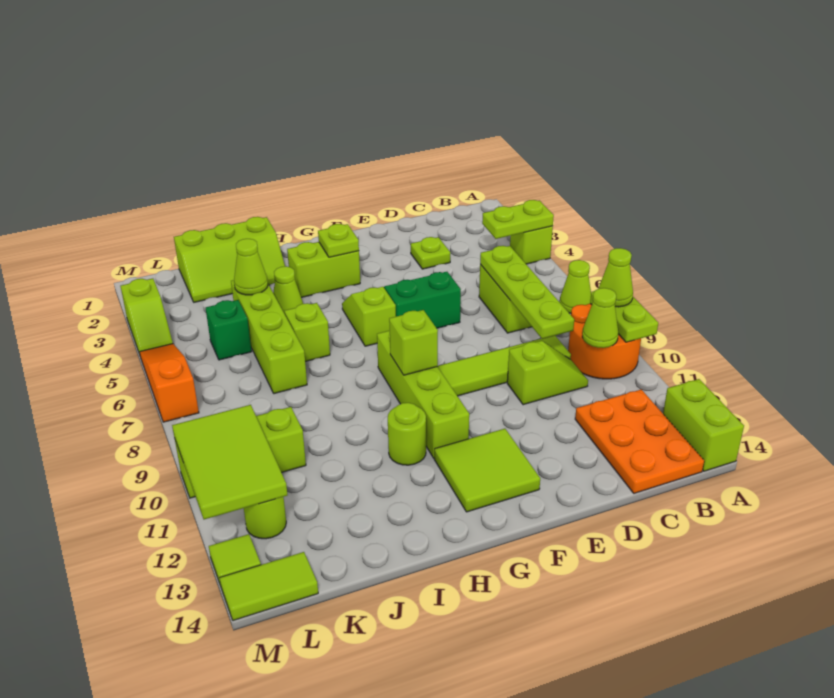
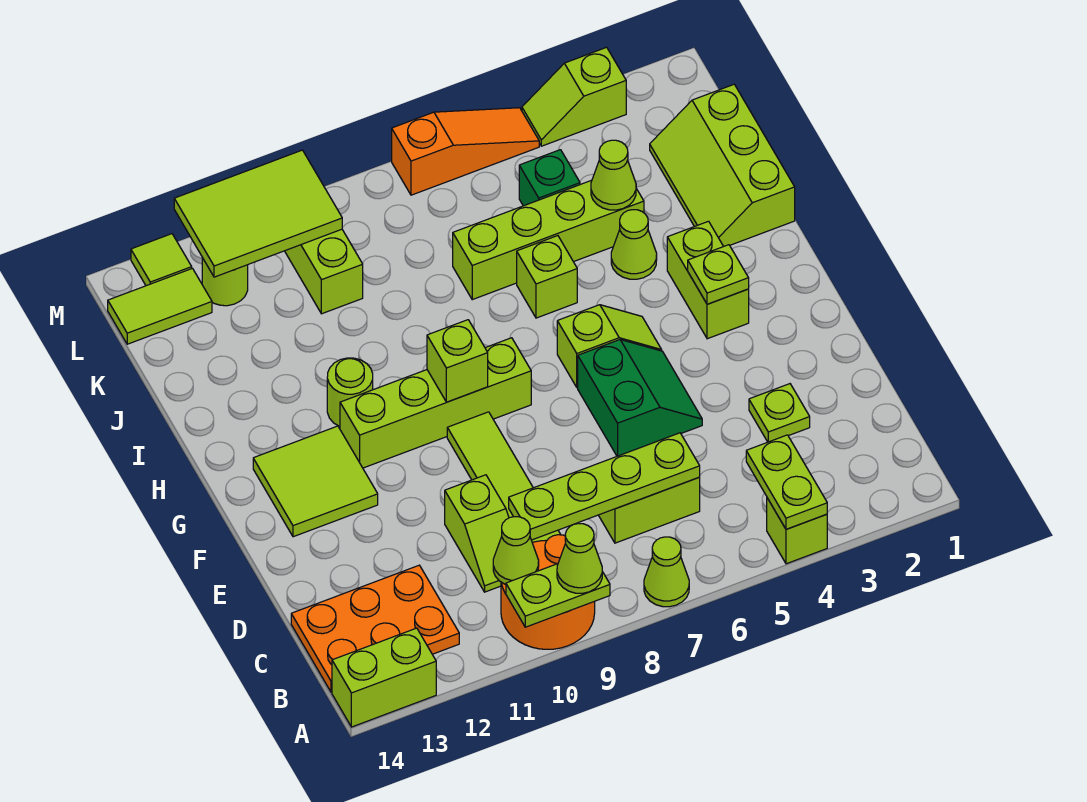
lime 1x2 tile [220,552,318,621] -> lime 1x2 tile turned to [108,268,212,344]

